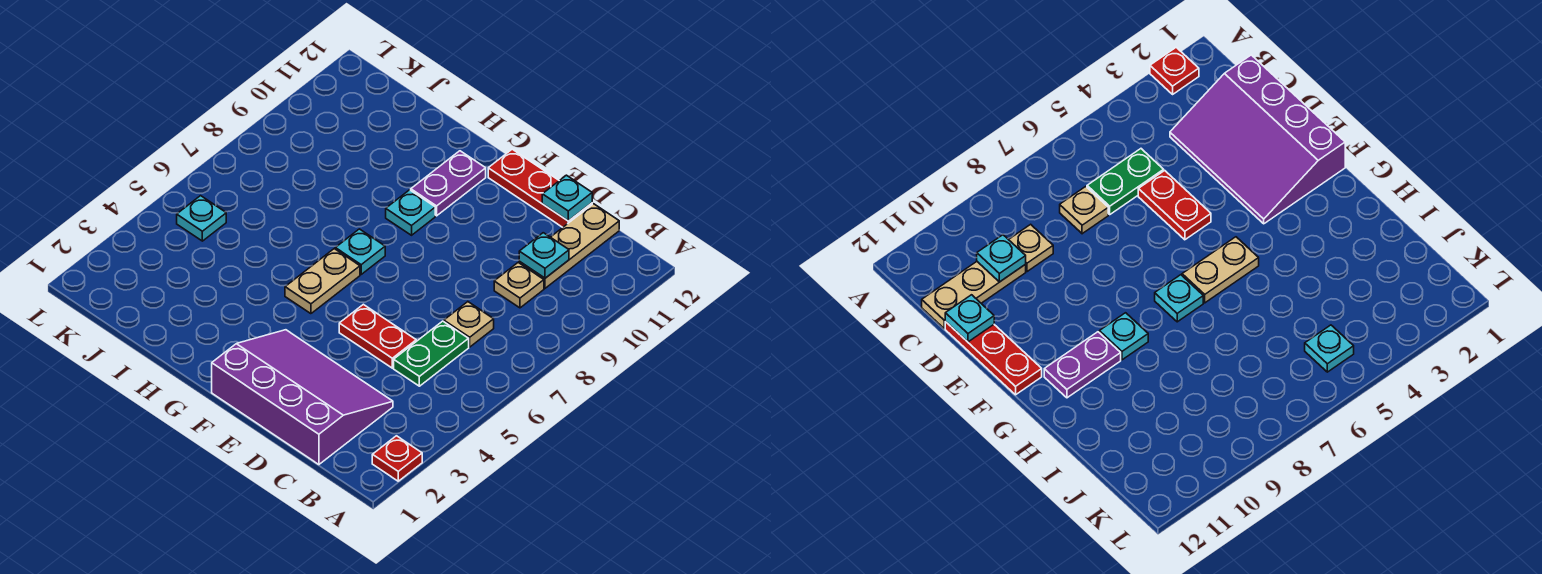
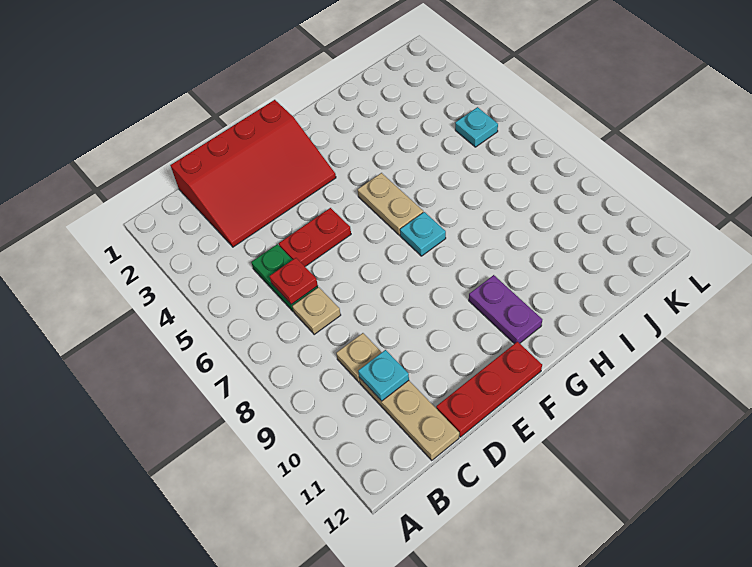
red 1x1 plate [372,436,422,481] -> red 1x1 plate moved to [270,258,318,304]
purple 3x4 slope [212,330,393,465] -> red 3x4 slope [170,100,336,247]
cyan 1x1 plate [542,175,592,221] -> none
cyan 1x1 plate [386,190,435,235] -> none

